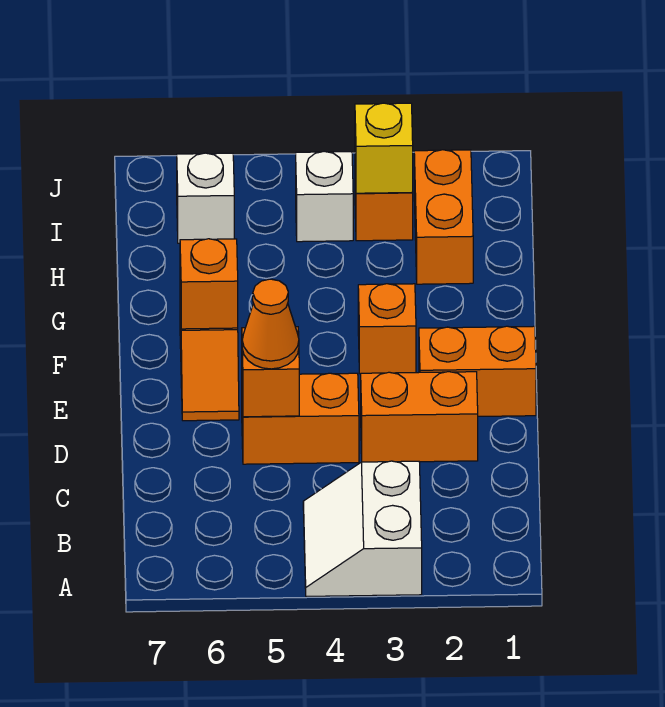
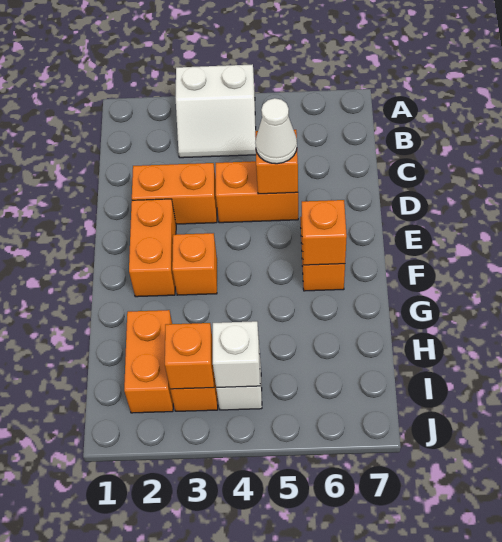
white 2x2 slope [303,461,422,596] -> white 2x2 slope turned to [176,64,256,158]
orange 1x1 cone [242,279,299,369] -> white 1x1 cone [255,98,297,164]
orange 1x2 brick [419,326,536,416] -> orange 1x2 brick turned to [129,199,176,297]
yellow 1x1 brick [355,103,413,193] -> orange 1x1 brick [165,323,214,389]
white 1x1 brick [177,153,234,243] -> white 1x1 brick moved to [213,321,260,387]

